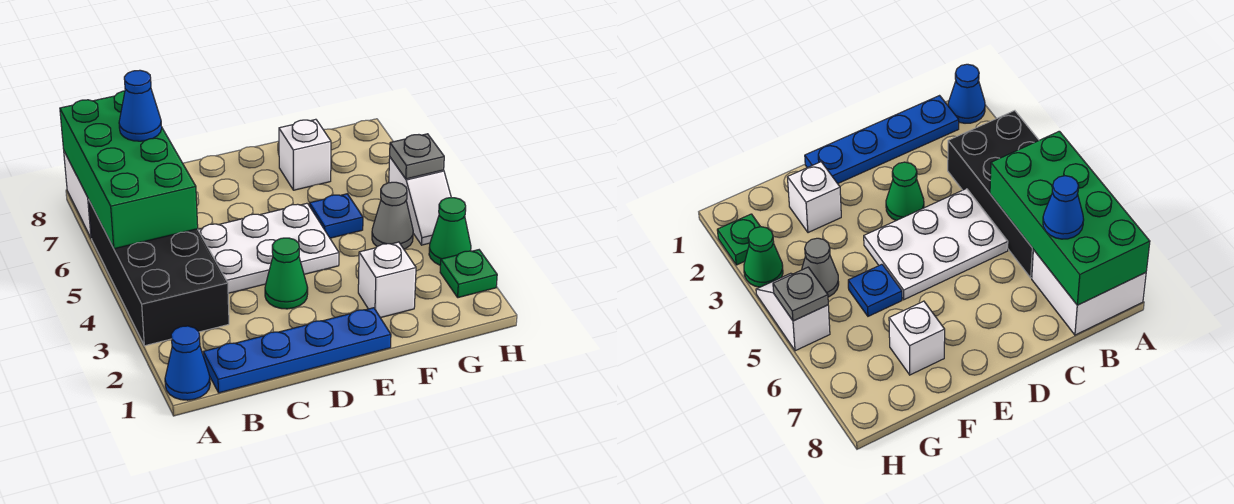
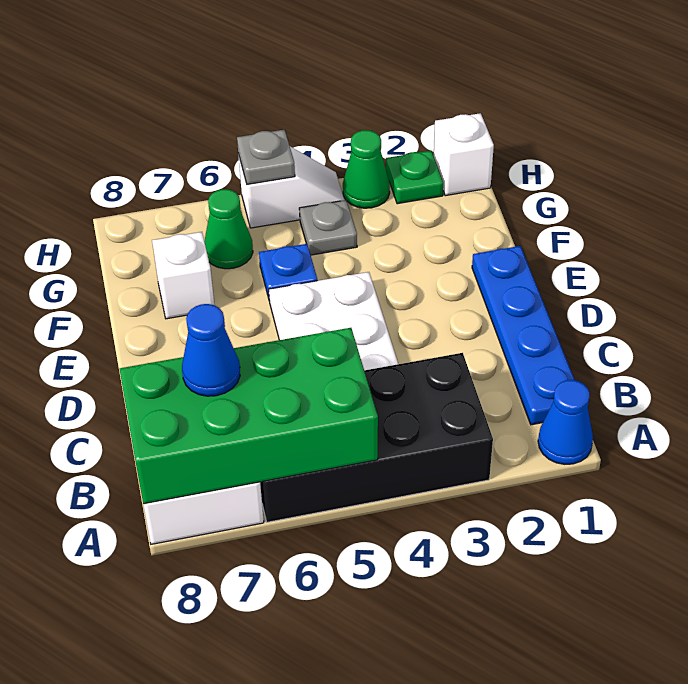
green 1x1 cone [265,238,308,309] -> green 1x1 cone moved to [204,189,253,269]
white 1x1 brick [358,242,416,318] -> white 1x1 brick moved to [434,113,494,196]
grey 1x1 cone [372,182,413,249] -> grey 1x1 plate [299,200,357,255]

